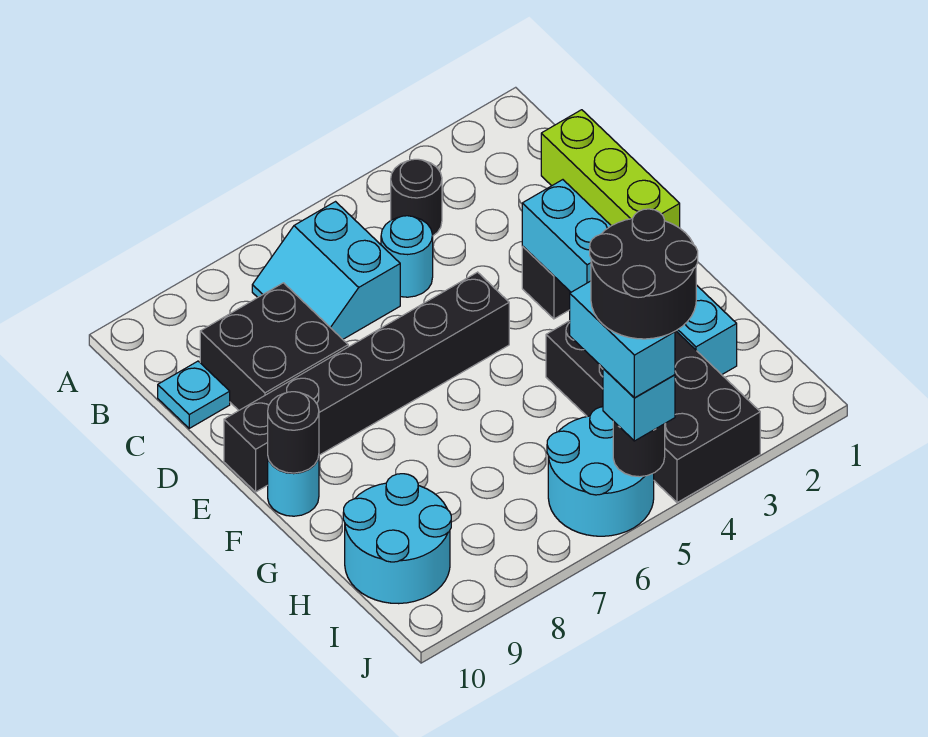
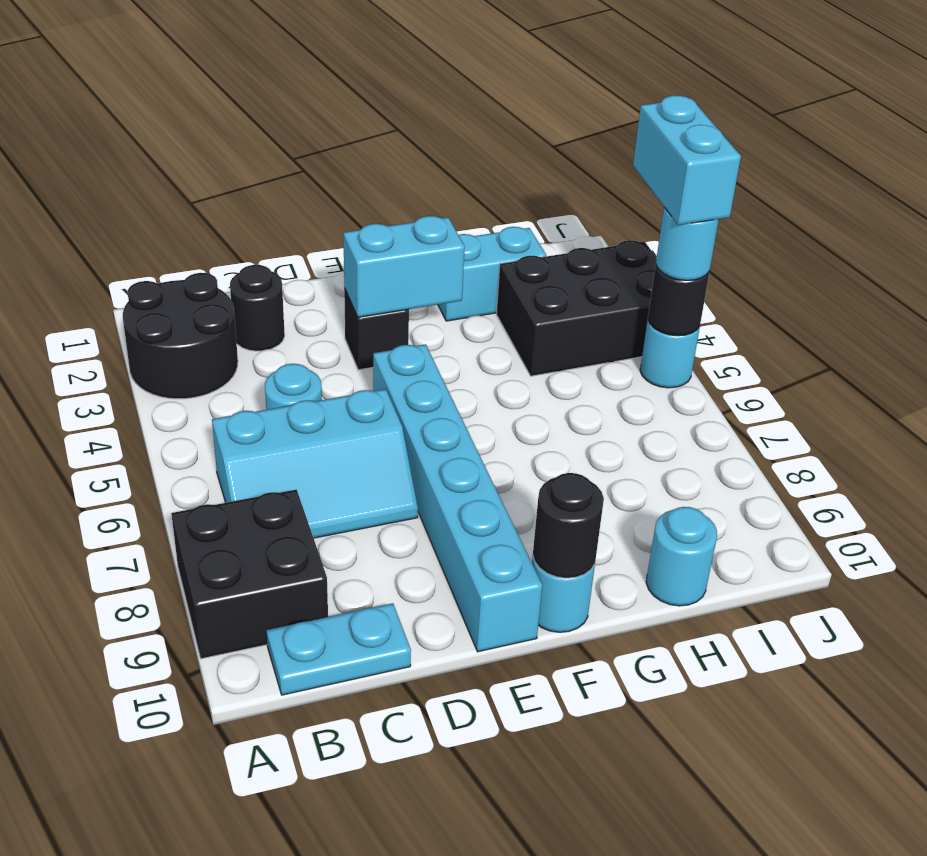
black 1x1 round brick [391,159,442,236] -> black 1x1 round brick moved to [230,265,285,351]
cyan 2x2 slope [252,202,400,339] -> cyan 2x3 slope [212,389,418,538]
lime 1x3 brick [541,110,680,228] -> none
black 2x2 brick [200,283,348,410] -> black 2x2 brick moved to [171,490,328,659]
cyan 1x1 plate [158,361,230,428] -> cyan 1x2 plate [266,603,411,695]
black 1x6 brick [224,272,509,492] -> cyan 1x6 brick [373,344,542,652]
black 2x4 brick [546,321,760,503] -> black 2x3 brick [496,240,656,376]
cyan 2x2 round brick [343,474,451,604] -> cyan 1x1 round brick [646,507,717,606]
black 2x2 round brick [590,209,698,339] -> black 2x2 round brick moved to [123,273,238,399]
cyan 2x2 round brick [547,407,654,536] -> cyan 1x1 round brick [640,320,700,388]
cyan 1x2 brick [570,281,675,398] -> cyan 1x2 brick turned to [633,95,741,225]
cyan 1x1 brick [603,368,675,441] -> cyan 1x1 round brick [656,207,719,280]

